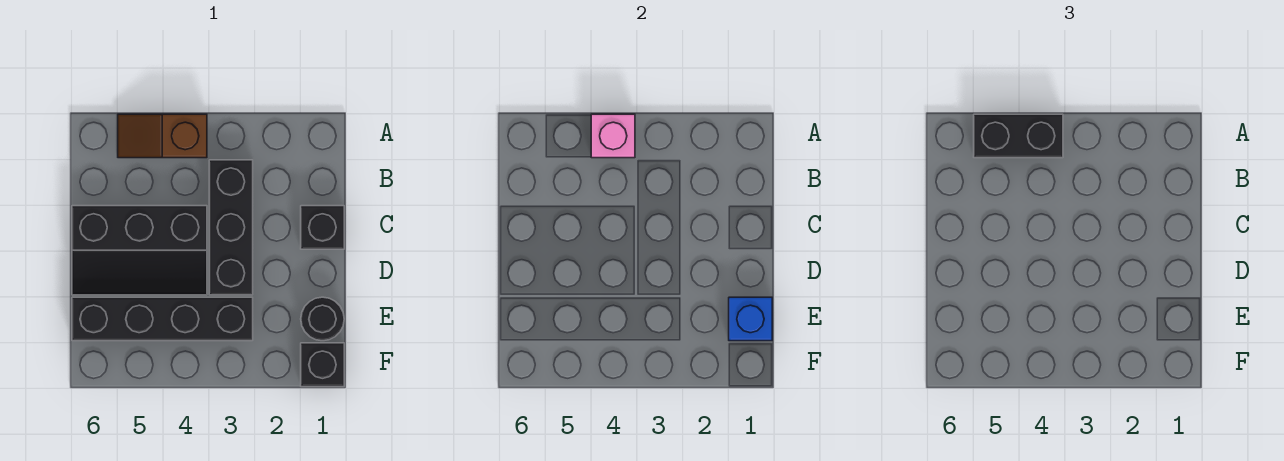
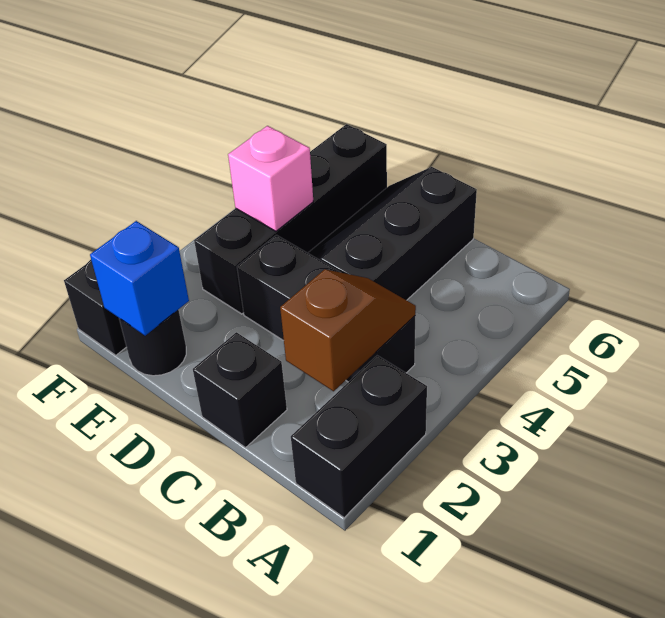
brown 1x2 slope [118,114,207,158] -> brown 1x2 slope moved to [280,269,416,391]
pink 1x1 brick [591,114,635,158] -> pink 1x1 brick moved to [228,126,313,231]
black 1x2 brick [974,114,1063,158] -> black 1x2 brick moved to [291,356,427,518]

